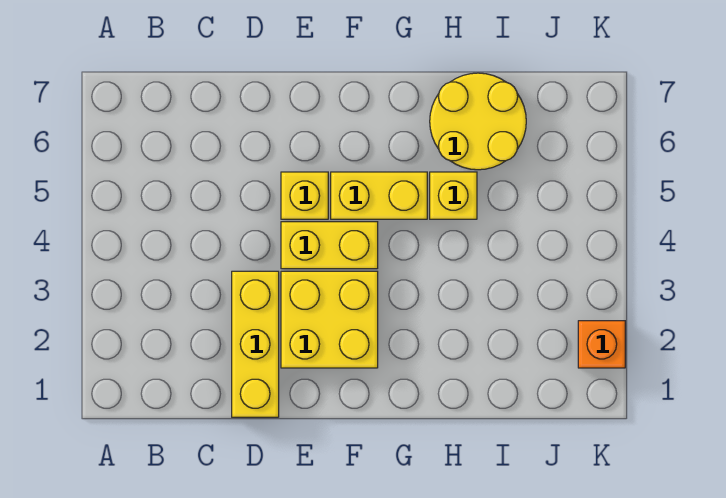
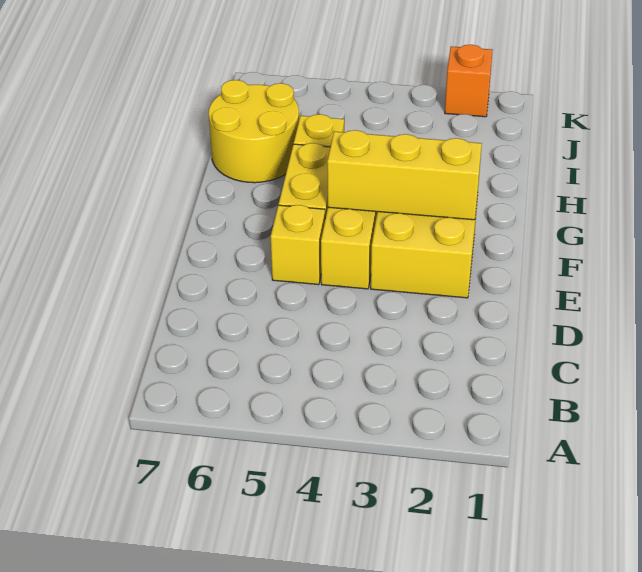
yellow 1x3 brick [232,271,279,417] -> yellow 1x3 brick moved to [327,130,482,220]

